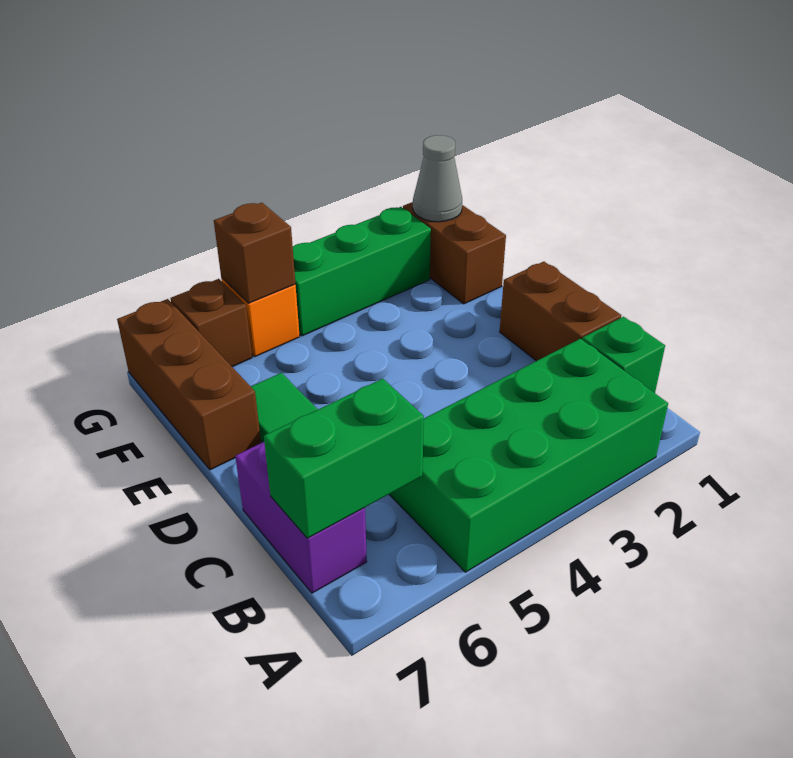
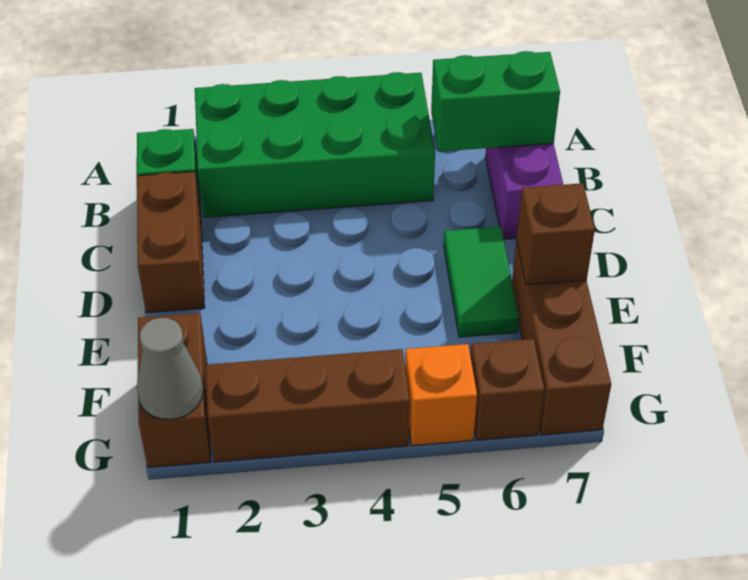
green 1x3 brick [293,207,431,336] -> brown 1x3 brick [206,349,410,462]
brown 1x1 brick [214,203,295,303] -> brown 1x1 brick moved to [517,183,595,285]

